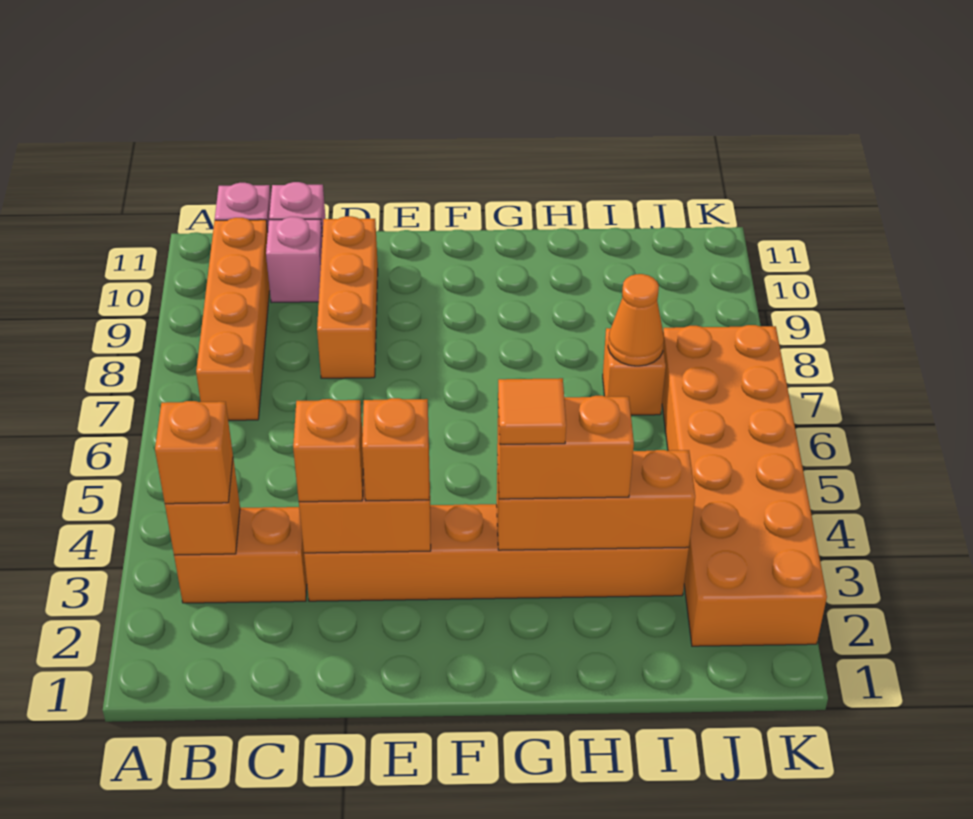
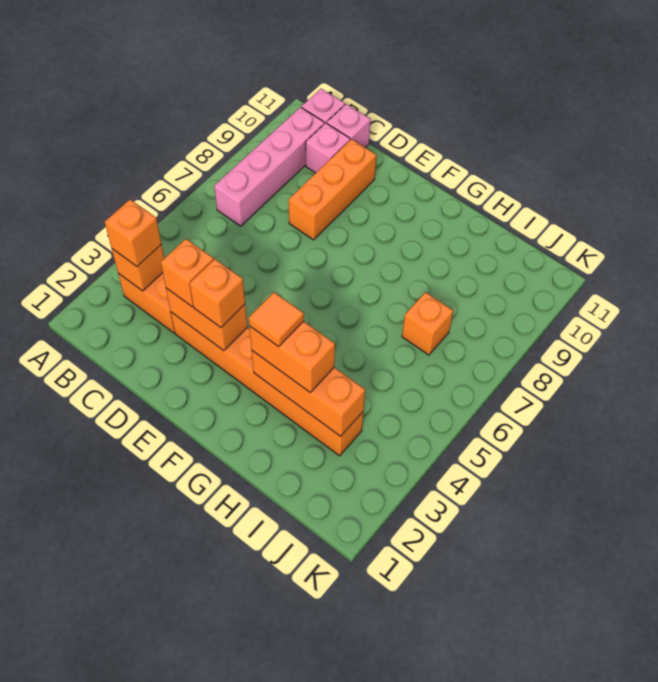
orange 1x4 brick [196,218,270,420] -> pink 1x4 brick [214,107,324,226]
orange 1x1 cone [608,274,664,366] -> none
orange 2x6 brick [662,325,827,646] -> none

